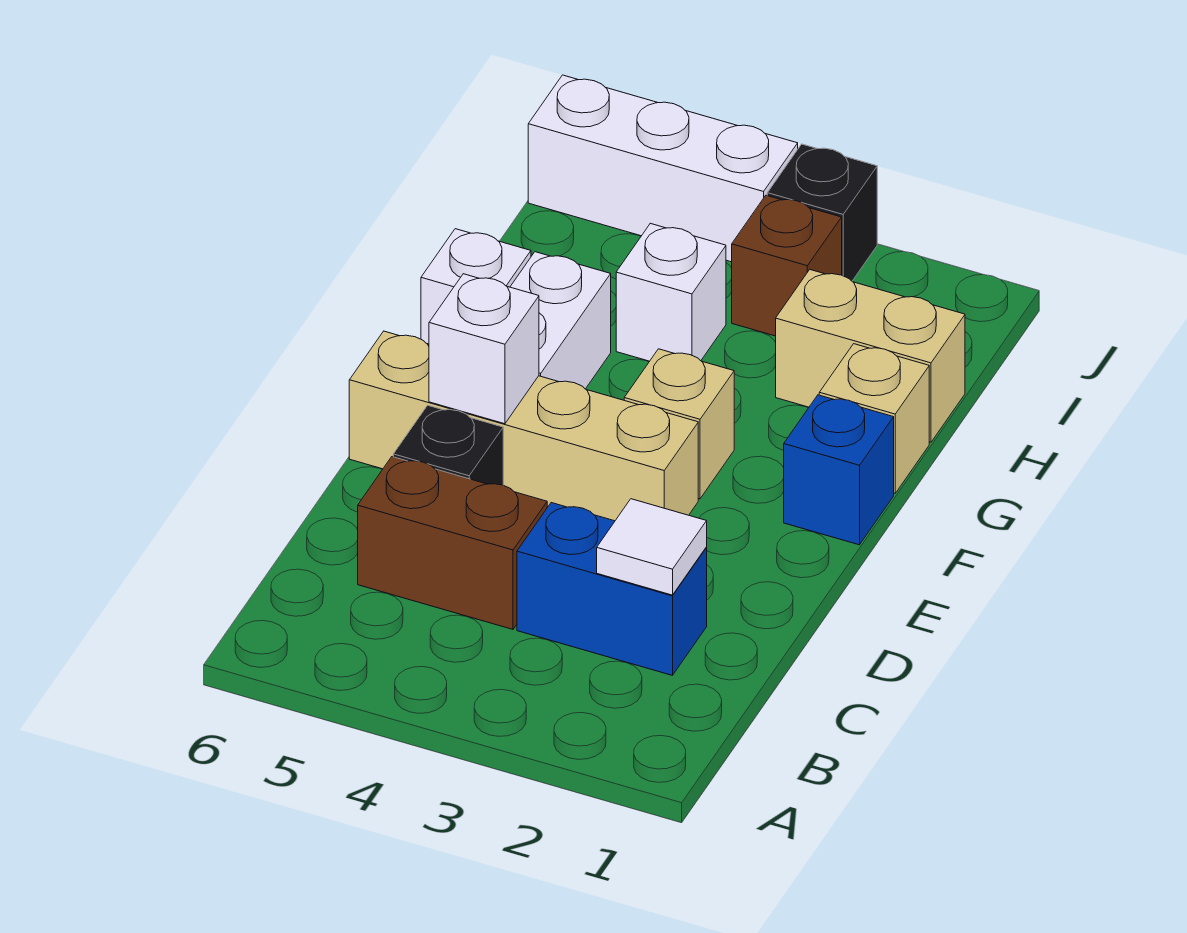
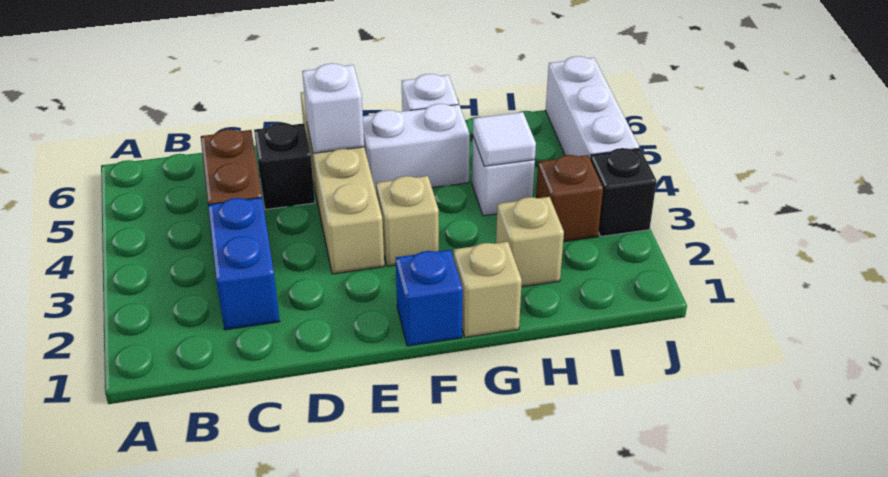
white 1x1 tile [597,499,707,595] -> white 1x1 tile moved to [473,112,536,166]
tan 1x2 brick [776,270,965,442] -> tan 1x1 brick [496,197,564,287]

